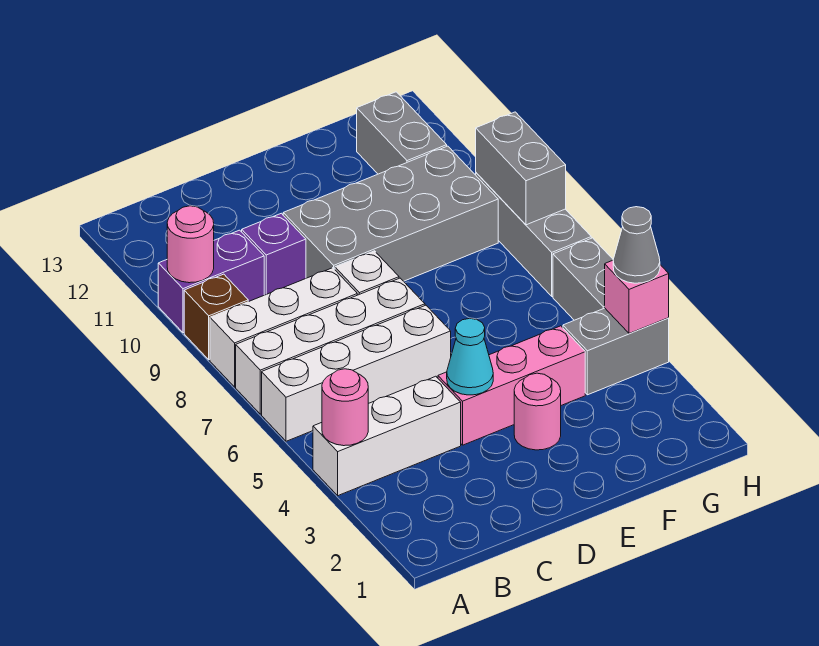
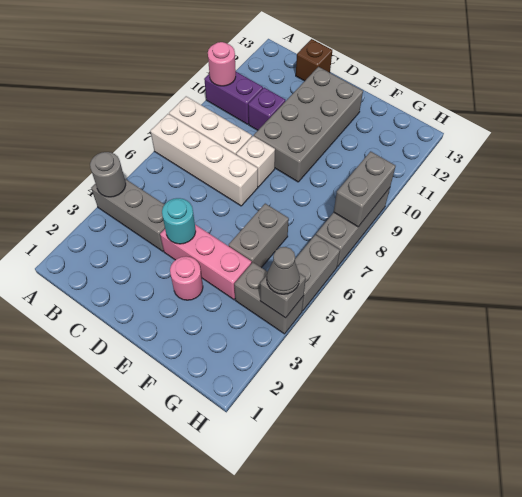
white 1x3 brick [313,376,461,496] -> grey 1x3 brick [91,179,165,251]
pink 1x1 round brick [322,369,368,446] -> grey 1x1 round brick [90,152,126,197]
white 1x4 brick [262,305,451,441] -> none
brown 1x1 brick [184,274,248,360] -> brown 1x1 brick moved to [296,39,332,81]
cyan 1x1 cone [447,318,493,395] -> cyan 1x1 round brick [162,198,196,244]
grey 2x4 brick [283,146,498,281] -> grey 2x4 brick turned to [254,67,363,182]
grey 1x2 brick [356,92,447,174] -> grey 1x2 brick moved to [229,204,289,268]
pink 1x1 brick [605,260,669,333] -> grey 1x1 brick [260,273,306,318]

